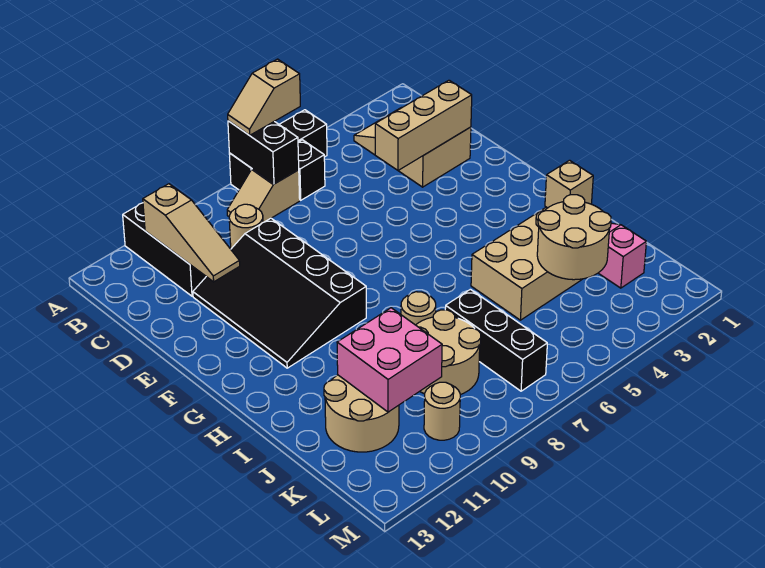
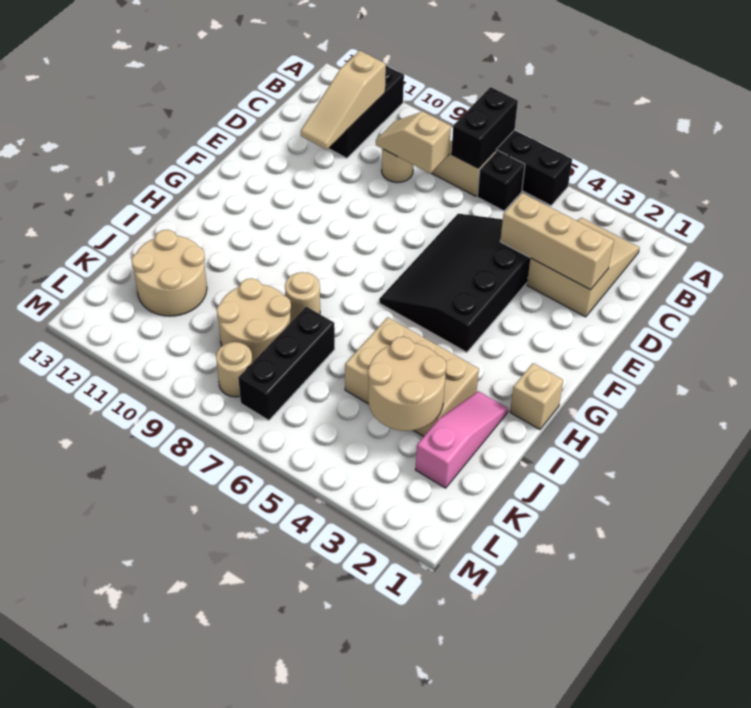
tan 1x2 slope [228,59,300,135] -> tan 1x2 slope moved to [376,112,451,174]
black 3x4 slope [193,218,366,368] -> black 3x4 slope moved to [379,214,530,352]
pink 2x2 brick [337,308,442,412] -> none
tan 1x1 round brick [424,382,460,440] -> tan 1x1 round brick moved to [216,342,253,397]

